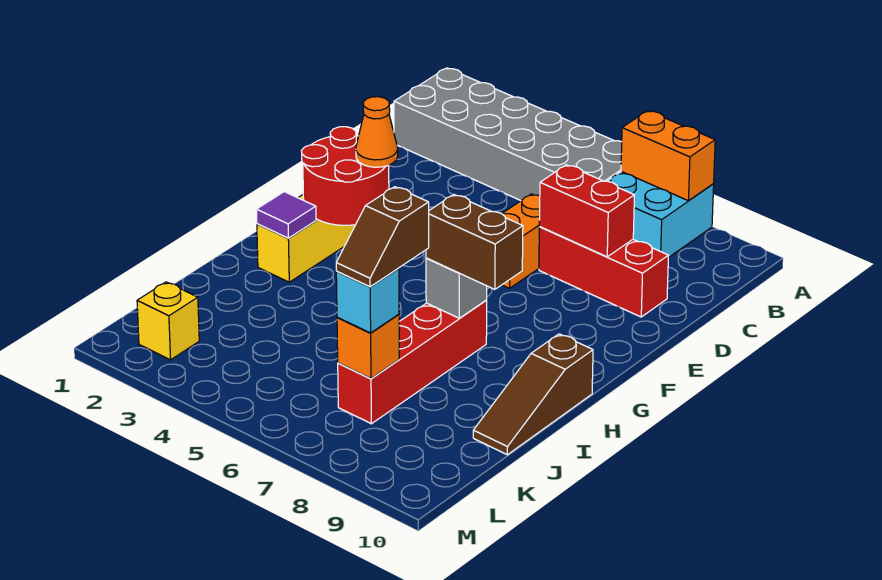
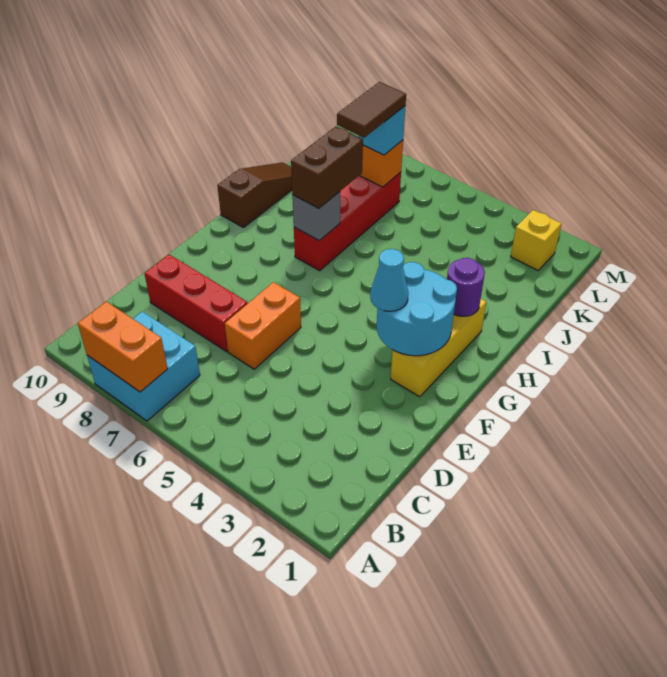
grey 2x6 brick [394,68,622,201] -> none
red 1x2 brick [539,165,634,257] -> none
red 2x2 round brick [301,127,389,225] -> cyan 2x2 round brick [377,262,457,356]
orange 1x1 cone [356,97,398,167] -> cyan 1x1 cone [370,249,408,311]
purple 1x1 tile [256,192,316,238] -> purple 1x1 round brick [447,258,485,316]
brown 1x2 brick [426,195,523,289] -> brown 1x2 brick turned to [291,126,363,209]
brown 1x2 slope [336,187,429,287] -> brown 1x2 tile [337,82,406,138]

